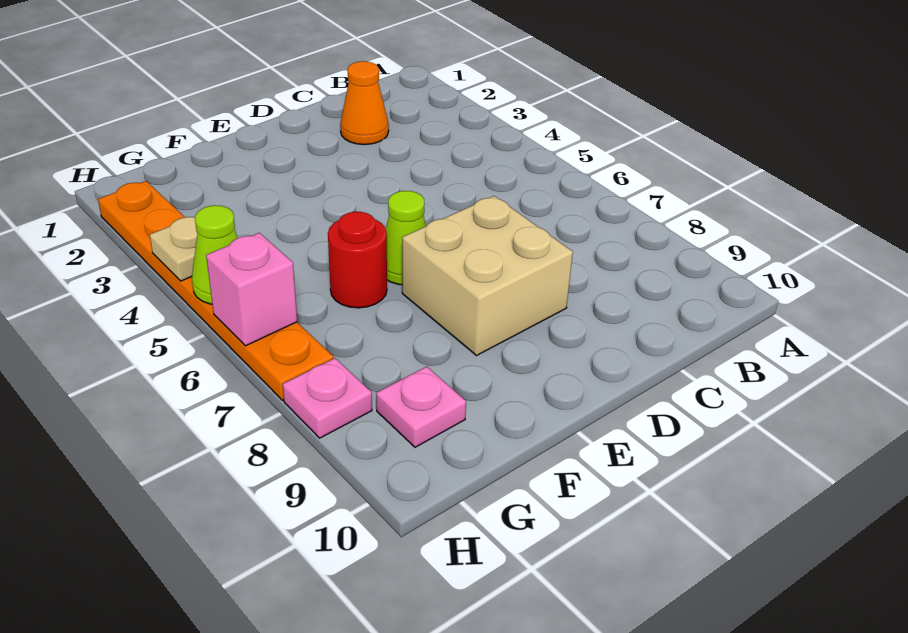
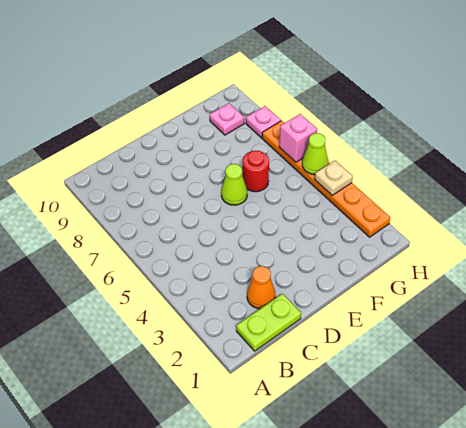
none -> lime 1x2 plate [236,294,301,351]
tan 2x2 brick [402,196,573,355] -> none

